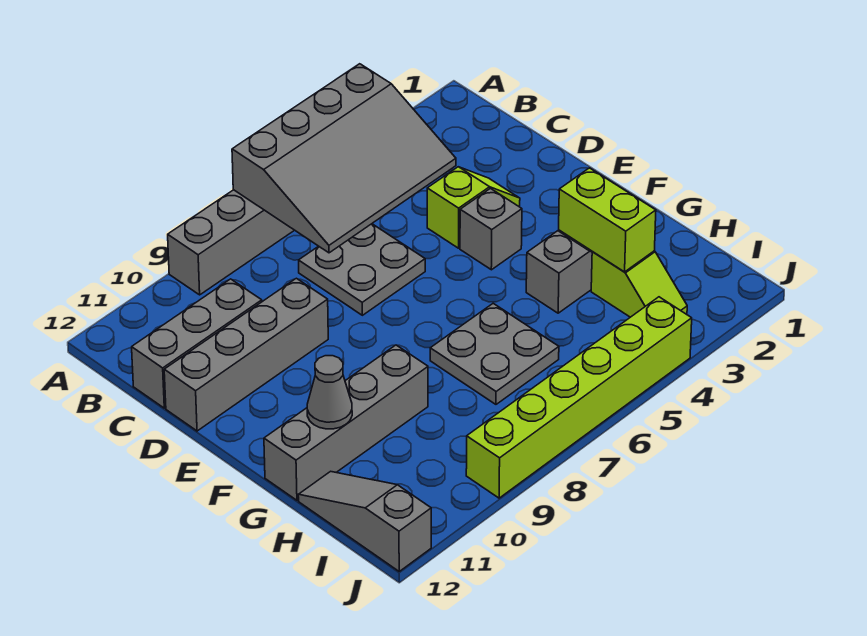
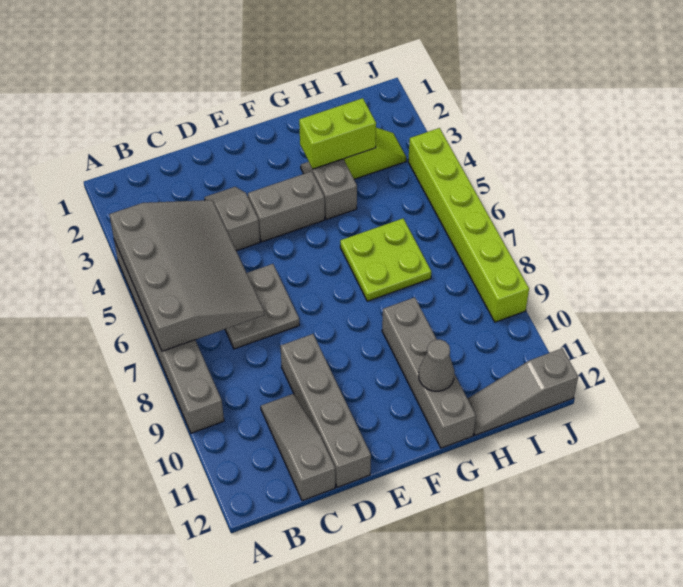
grey 1x3 brick [132,279,262,408] -> grey 1x3 slope [261,394,335,501]
lime 1x2 slope [427,167,520,248] -> grey 1x2 slope [204,187,260,251]
grey 1x1 brick [460,188,522,270] -> grey 1x2 brick [248,171,325,242]
grey 2x2 plate [430,303,559,404] -> lime 2x2 plate [340,219,431,301]

